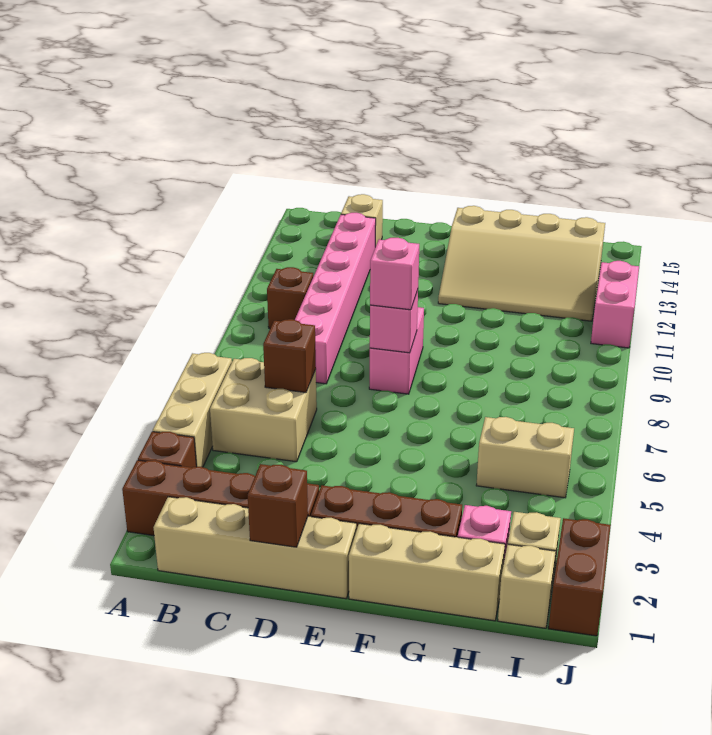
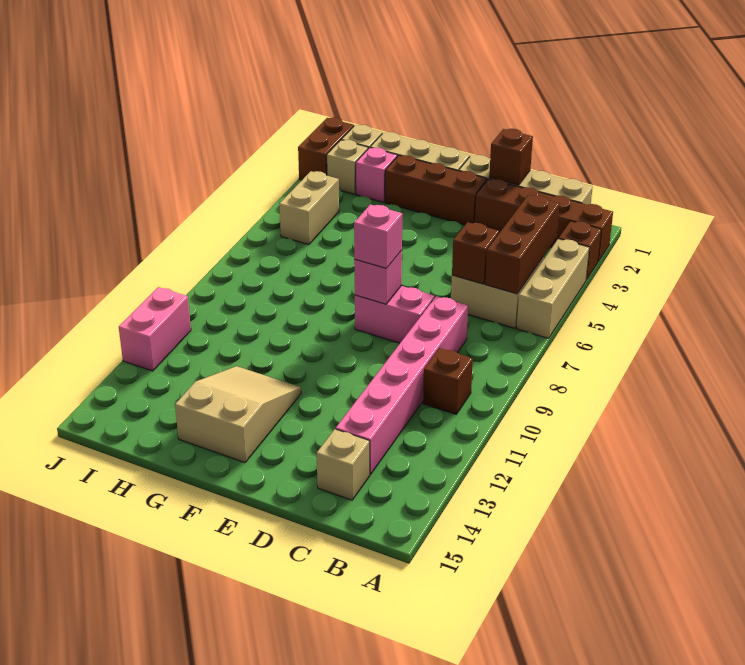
none -> brown 1x3 brick [485,195,560,294]
pink 1x2 brick [369,307,424,394] -> pink 1x2 brick turned to [355,286,435,343]
tan 3x4 slope [438,206,605,321] -> tan 2x3 slope [175,366,301,463]
tan 1x2 brick [476,417,574,498] -> tan 1x2 brick turned to [279,171,339,245]

